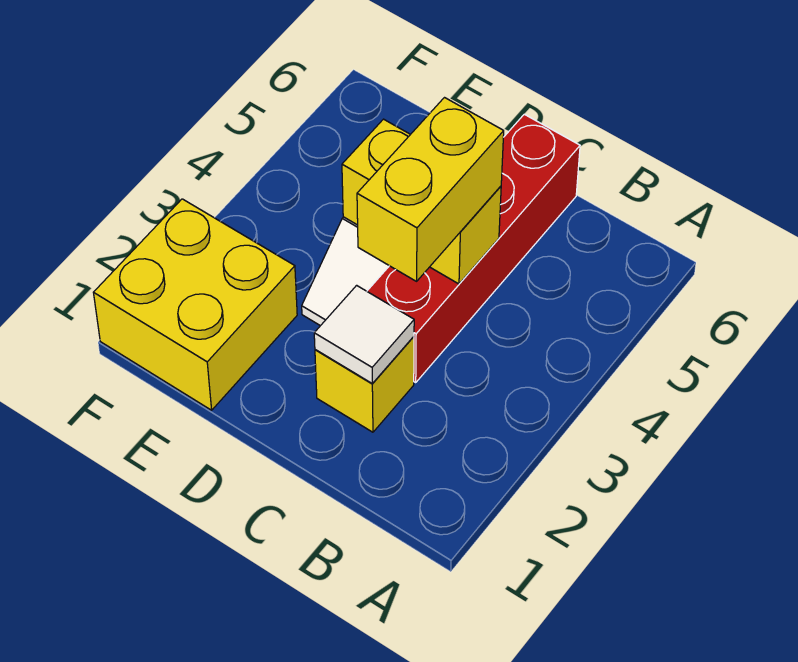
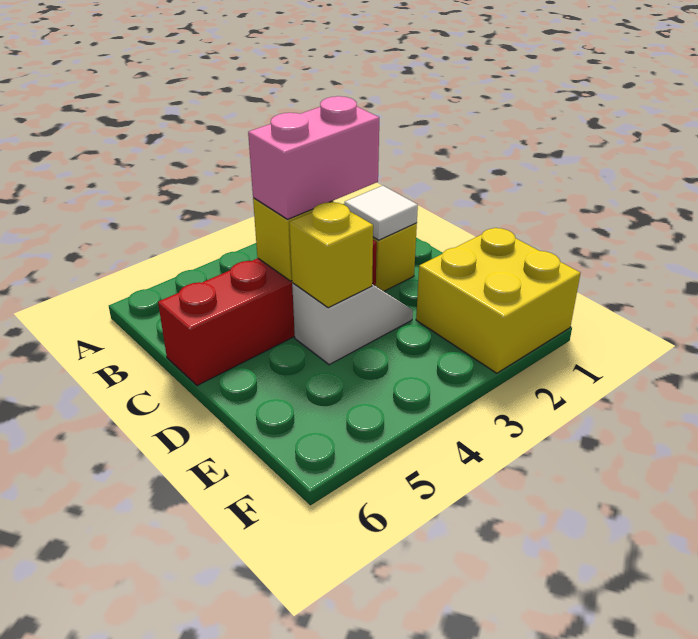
yellow 1x2 brick [357,98,504,281] -> pink 1x2 brick [248,96,379,219]

